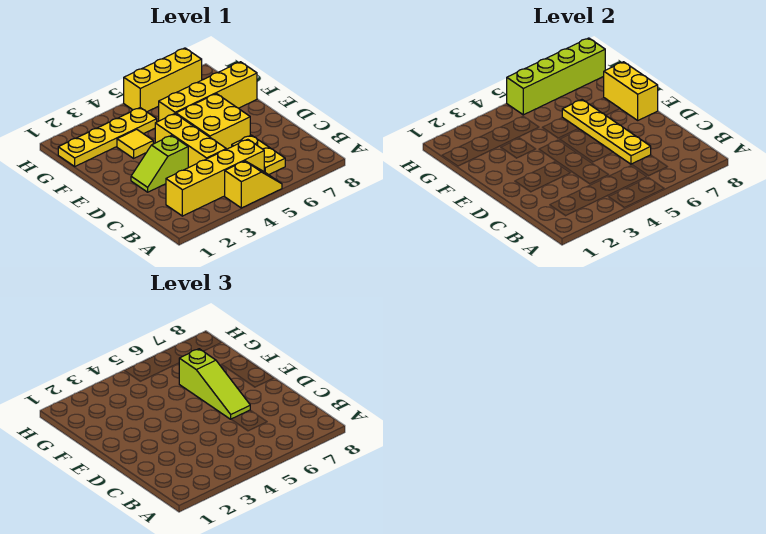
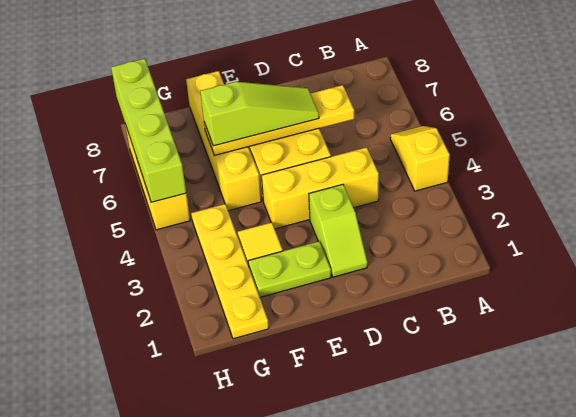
yellow 1x4 brick [166,139,264,216] -> none
yellow 1x2 plate [232,135,285,175] -> none
none -> lime 1x2 plate [248,241,331,297]
yellow 1x2 brick [604,62,658,120] -> none

